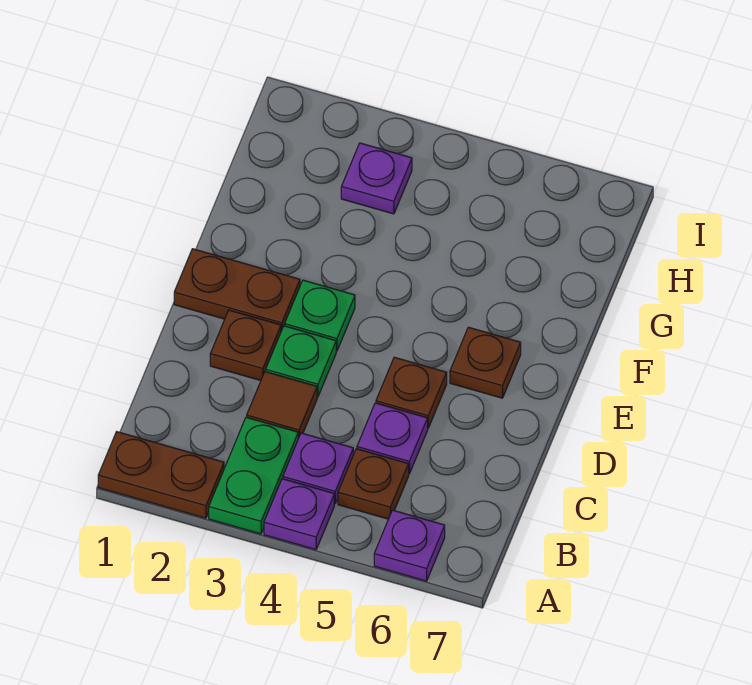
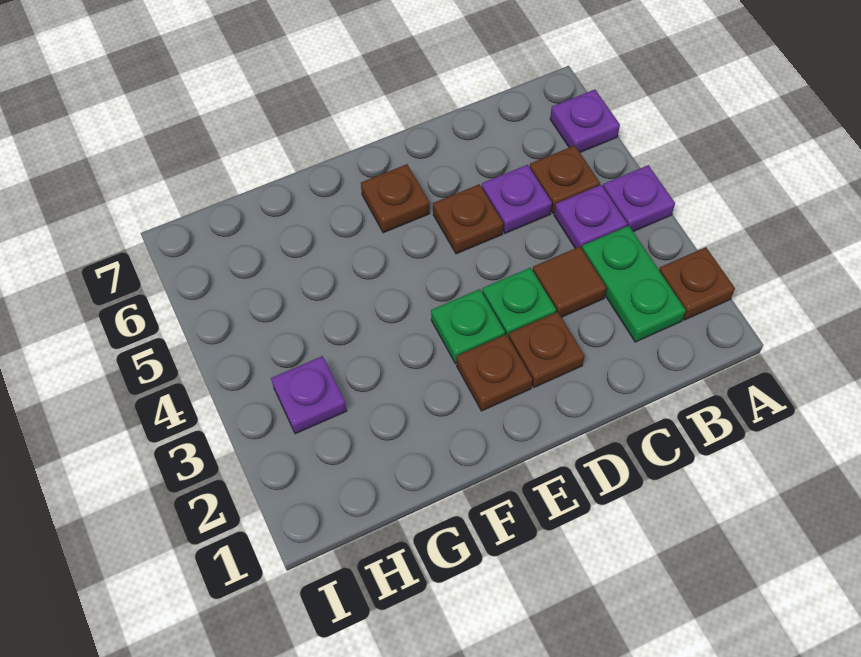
brown 1x2 plate [98,432,224,518] -> brown 1x1 plate [659,247,735,320]
green 1x2 plate [209,417,298,534] -> green 1x2 plate turned to [582,226,686,342]
brown 1x2 plate [174,249,300,331] -> brown 1x1 plate [457,334,532,411]

